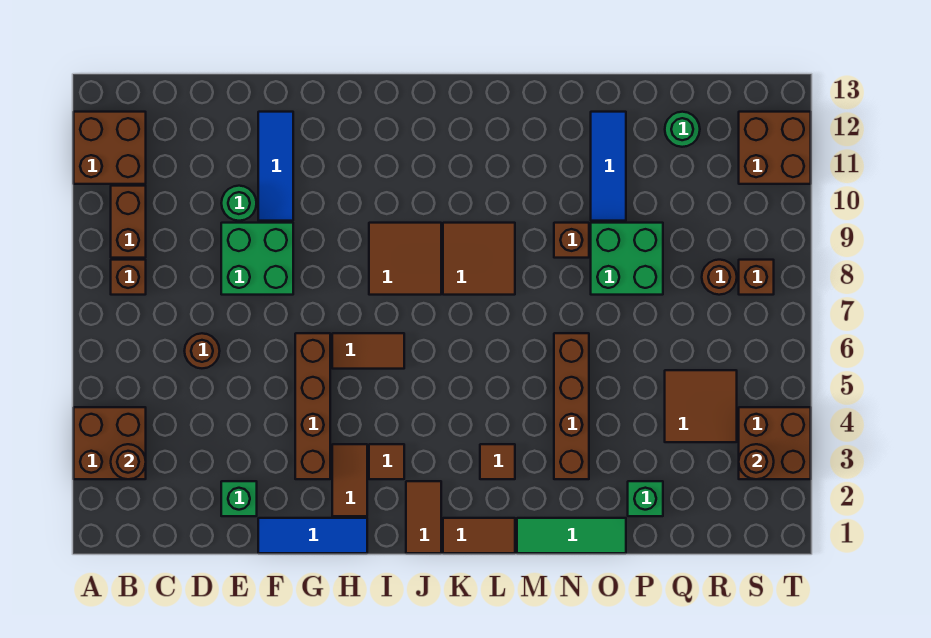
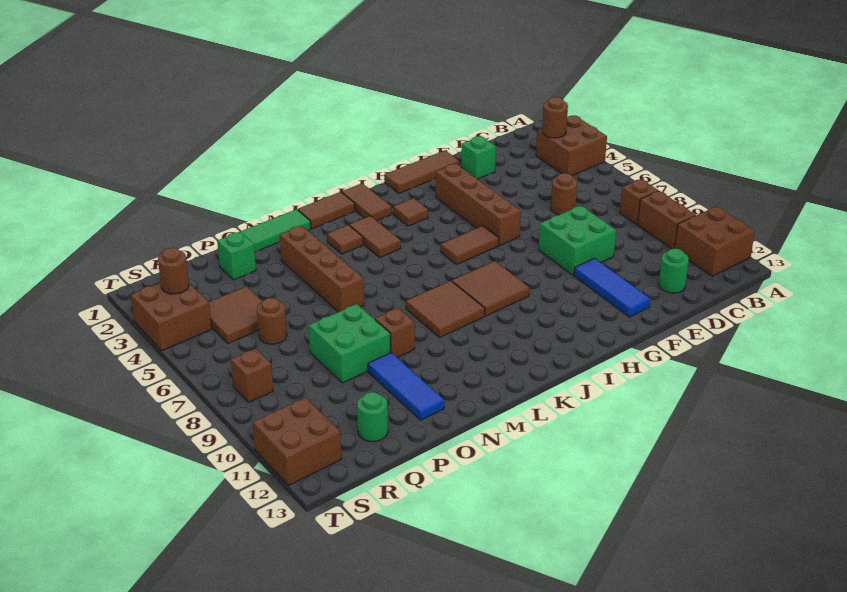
green 1x1 round brick [221,186,257,221] -> green 1x1 round brick moved to [659,248,689,293]
blue 1x3 tile [258,518,367,553] -> brown 1x3 tile [384,150,460,193]
brown 1x2 tile [332,444,367,516] -> brown 1x2 tile moved to [349,216,401,257]
brown 1x1 round brick [702,260,737,295] -> brown 1x1 round brick moved to [257,298,287,344]

